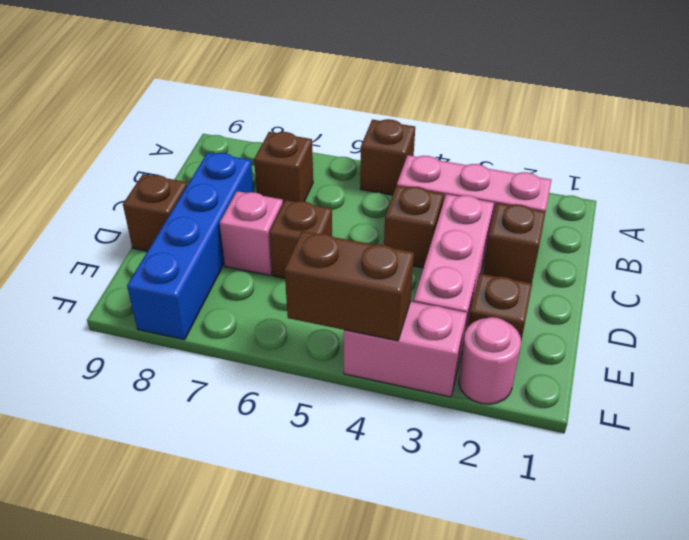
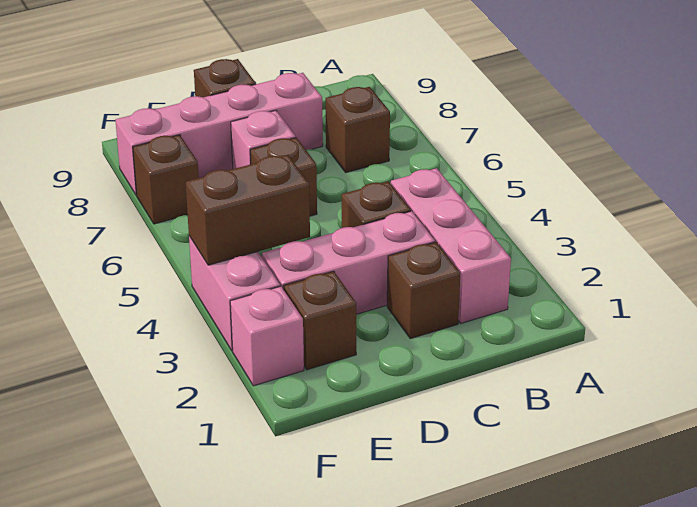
brown 1x1 brick [360,119,415,195] -> brown 1x1 brick moved to [133,135,199,224]
blue 1x4 brick [127,152,254,340] -> pink 1x4 brick [115,73,323,195]
pink 1x1 round brick [459,317,521,404] -> pink 1x1 brick [230,286,304,386]
brown 1x2 brick [285,231,414,341] -> brown 1x2 brick turned to [186,155,310,265]

